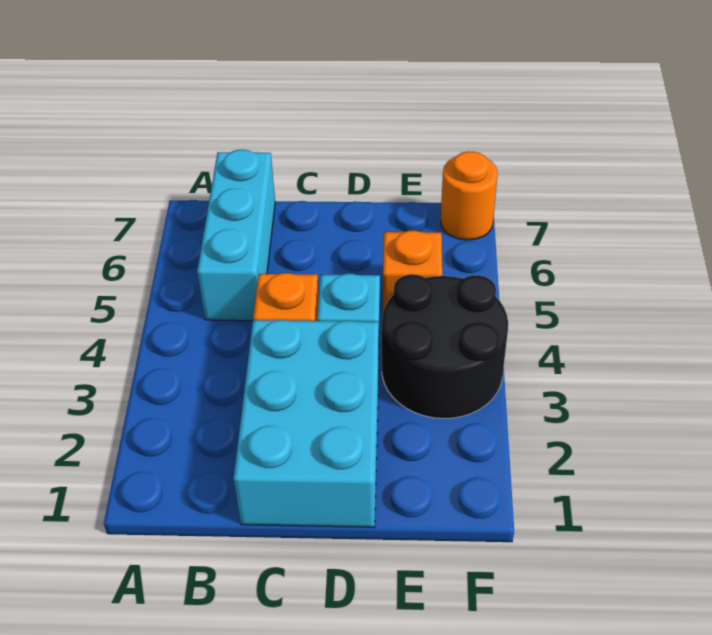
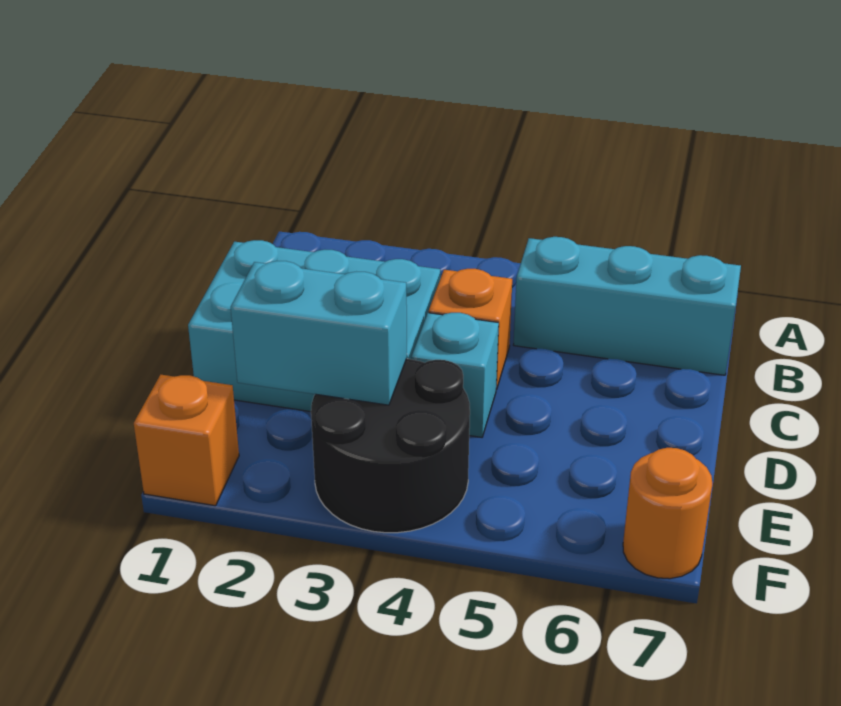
none -> cyan 1x2 brick [231,261,407,405]
orange 1x1 brick [383,231,442,311] -> orange 1x1 brick moved to [134,375,239,506]

